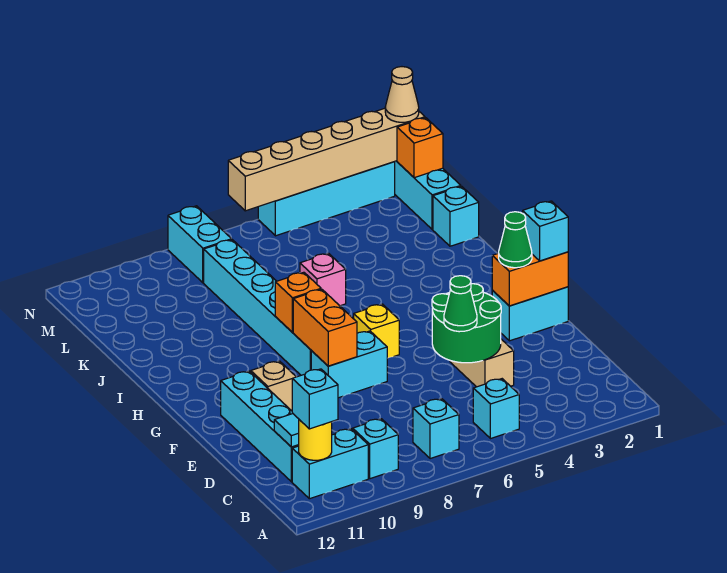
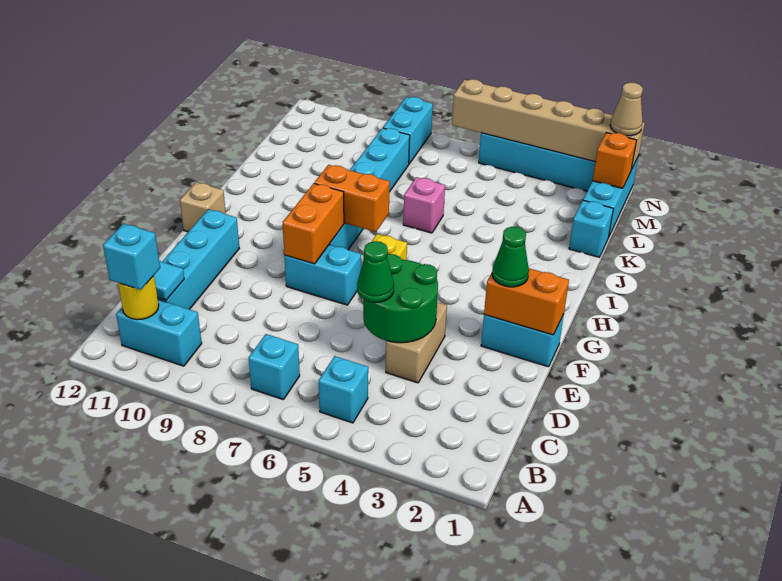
cyan 1x1 brick [353,419,398,479] -> none
cyan 1x1 brick [523,201,568,261] -> none
tan 1x1 brick [251,361,296,411] -> tan 1x1 brick moved to [180,182,226,232]
orange 1x1 brick [275,272,321,332] -> orange 1x2 brick [314,165,390,232]

